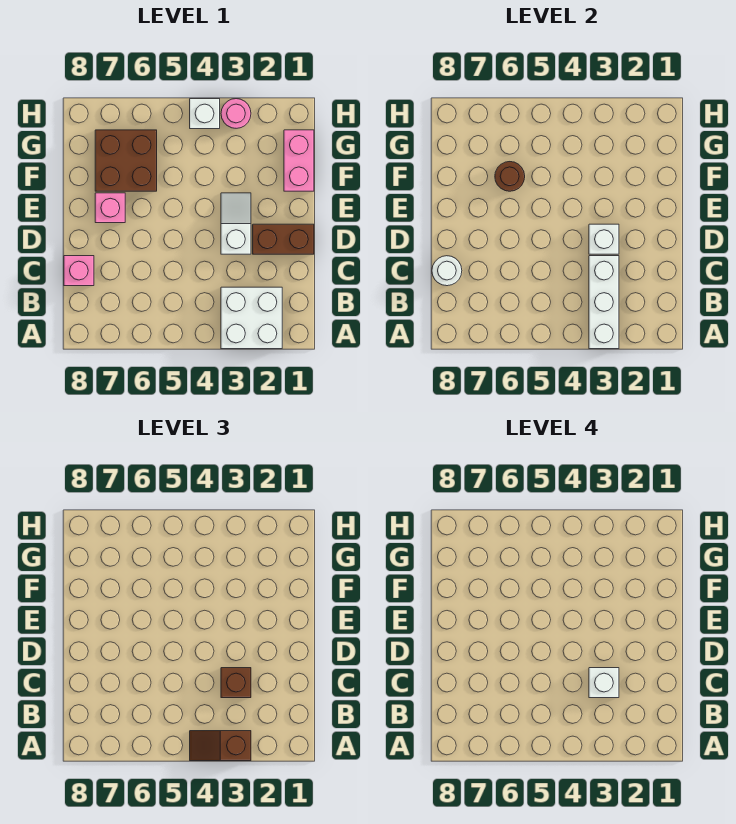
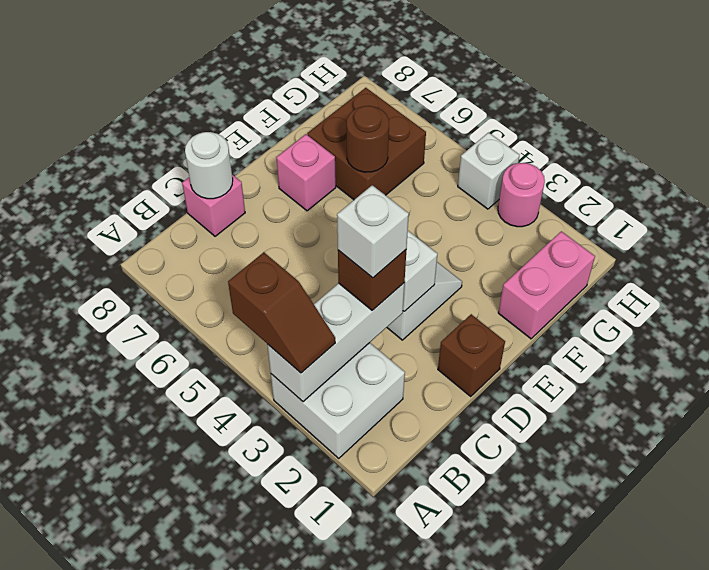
brown 1x2 slope [190,731,251,761] -> brown 1x2 slope turned to [228,252,335,373]
brown 1x2 brick [253,224,314,254] -> brown 1x1 brick [438,314,505,397]

